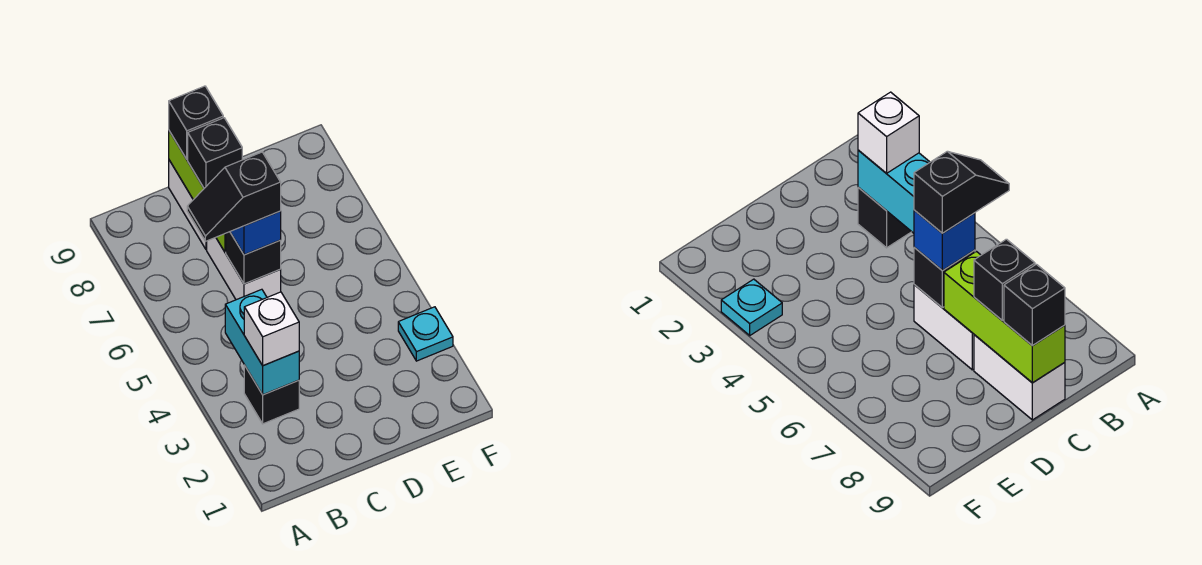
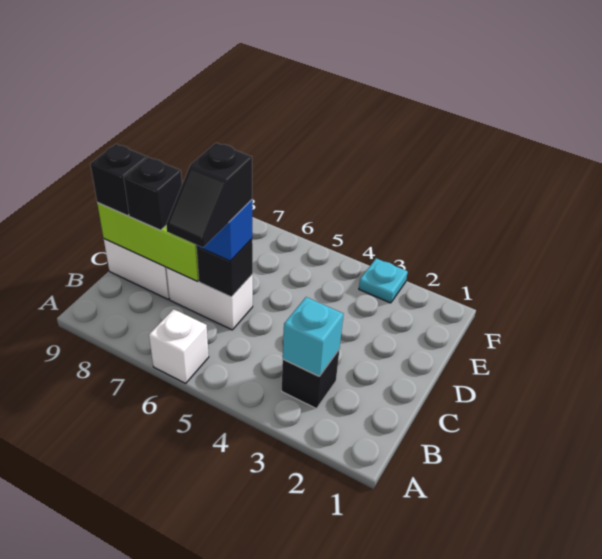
cyan 1x2 brick [225,289,299,395] -> cyan 1x1 brick [283,297,343,376]
white 1x1 brick [244,292,299,366] -> white 1x1 brick moved to [149,309,209,383]

